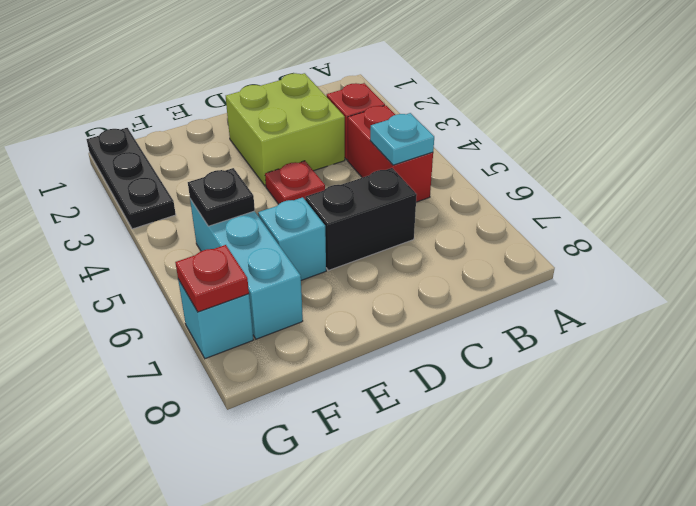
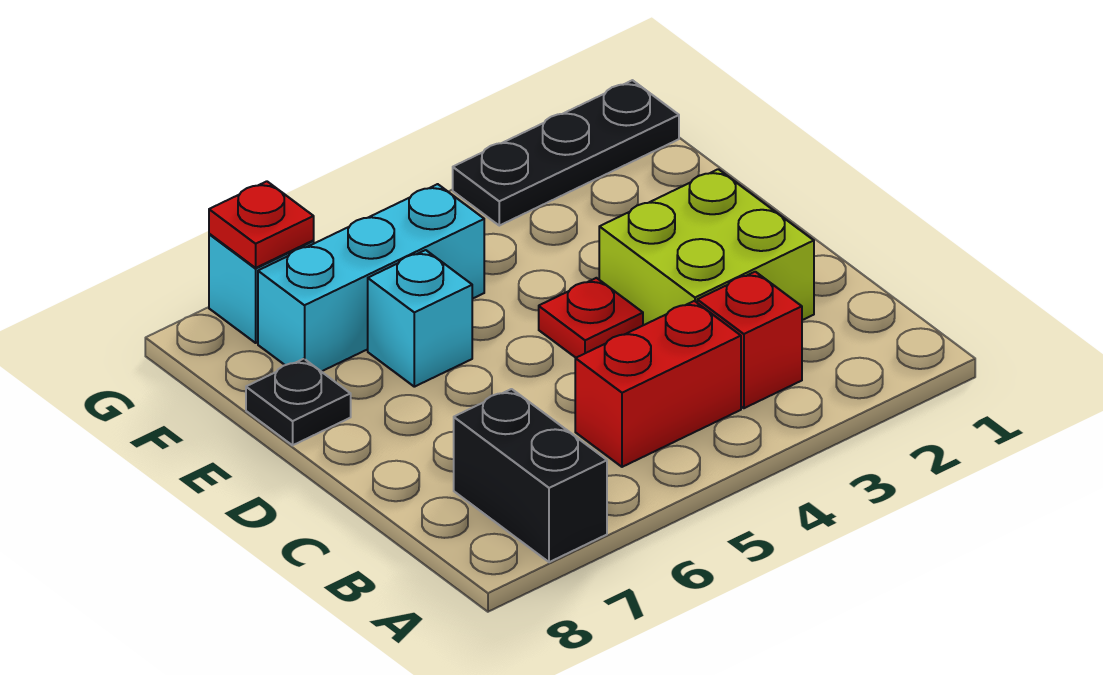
cyan 1x1 plate [370,113,434,165] -> none
black 1x2 brick [305,168,417,270] -> black 1x2 brick moved to [454,389,607,562]
black 1x1 plate [188,168,255,226] -> black 1x1 plate moved to [246,359,351,445]

